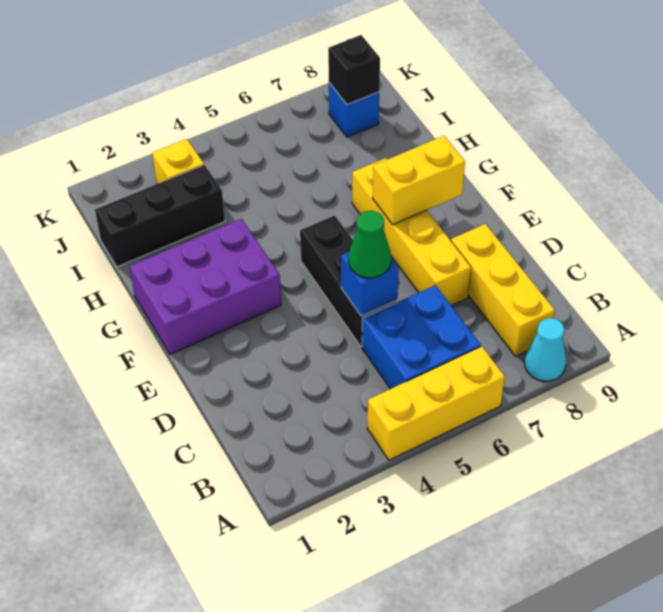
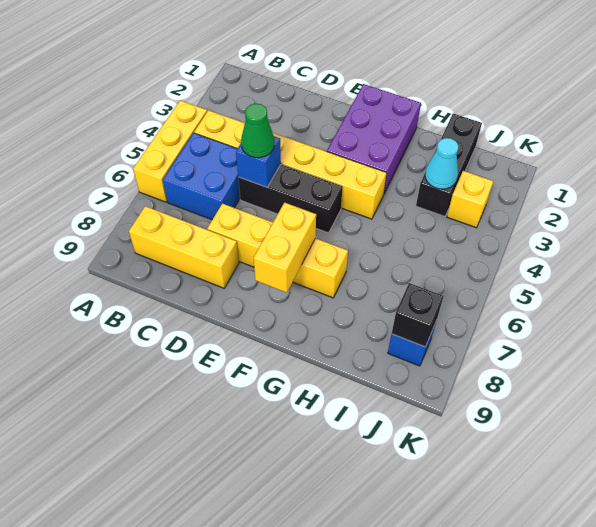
cyan 1x1 cone [524,318,566,381] -> cyan 1x1 cone moved to [425,138,458,189]
none -> yellow 1x6 brick [194,110,386,219]

